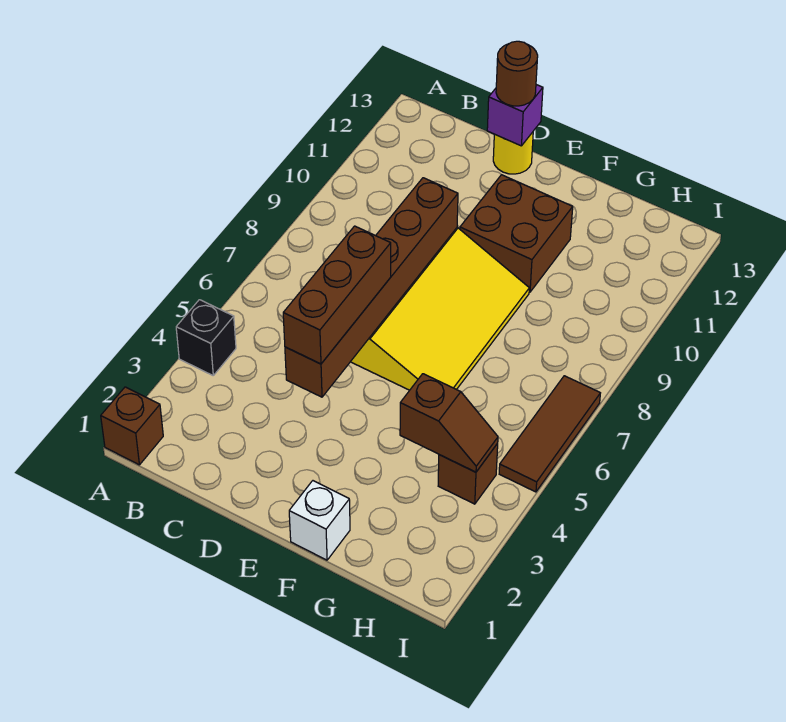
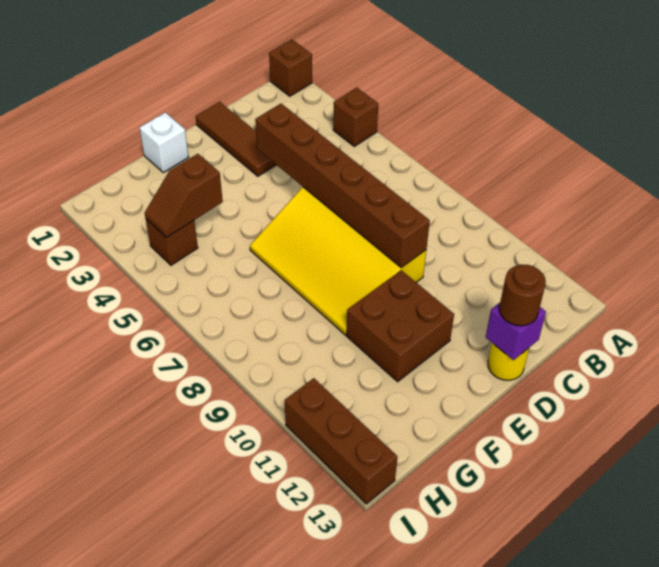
black 1x1 brick [176,300,236,375] -> brown 1x1 brick [333,88,378,146]
brown 1x3 brick [283,226,391,364] -> brown 1x3 brick moved to [285,378,397,504]
brown 1x3 tile [499,376,600,492] -> brown 1x3 tile moved to [196,102,276,176]

